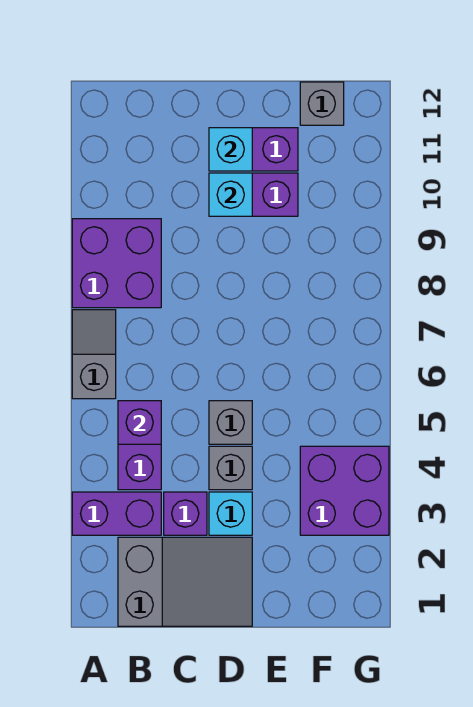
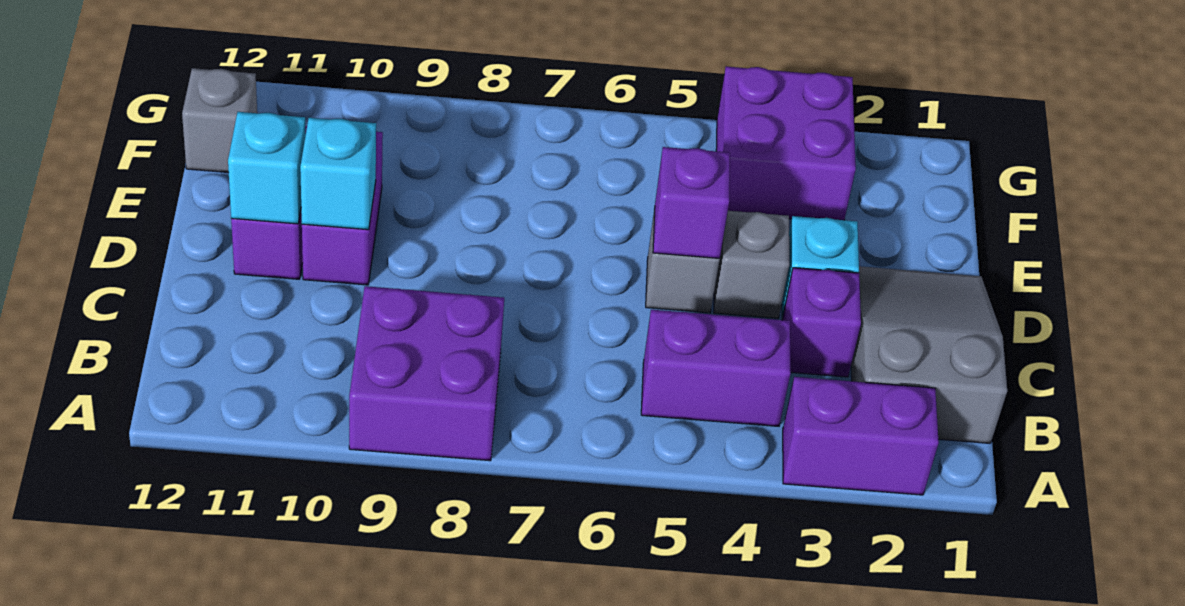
purple 1x2 brick [72,492,161,535] -> purple 1x2 brick turned to [783,377,939,495]
grey 1x2 slope [72,310,116,399] -> none
purple 1x1 brick [118,401,161,444] -> purple 1x1 brick moved to [653,147,730,258]

